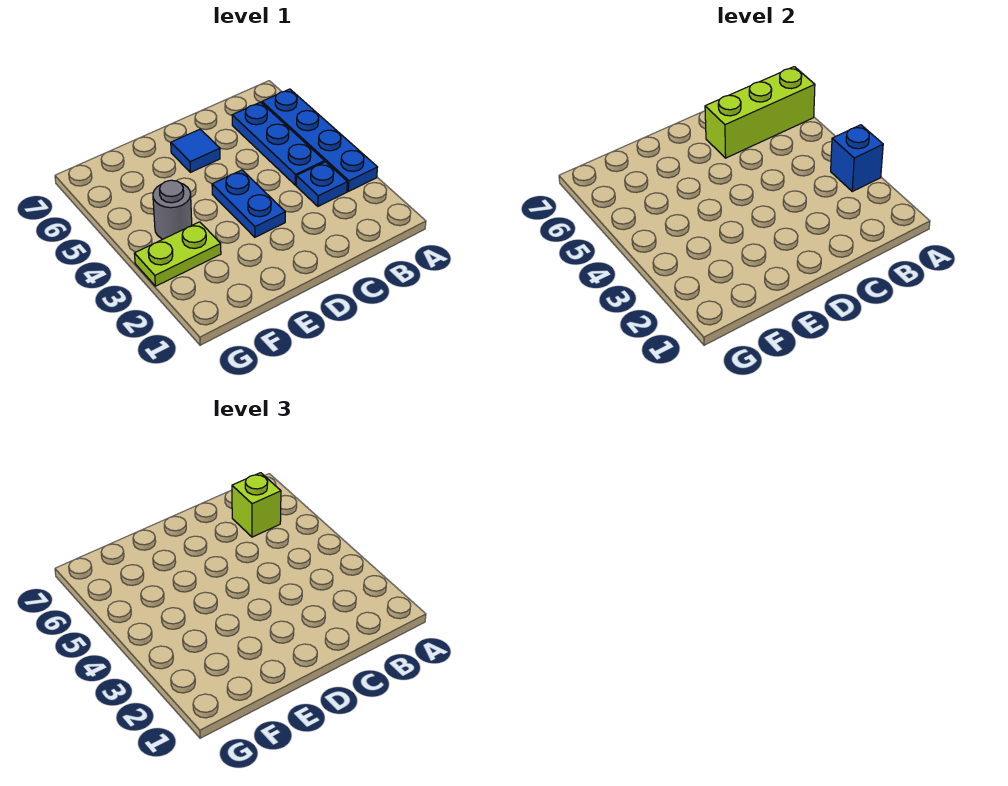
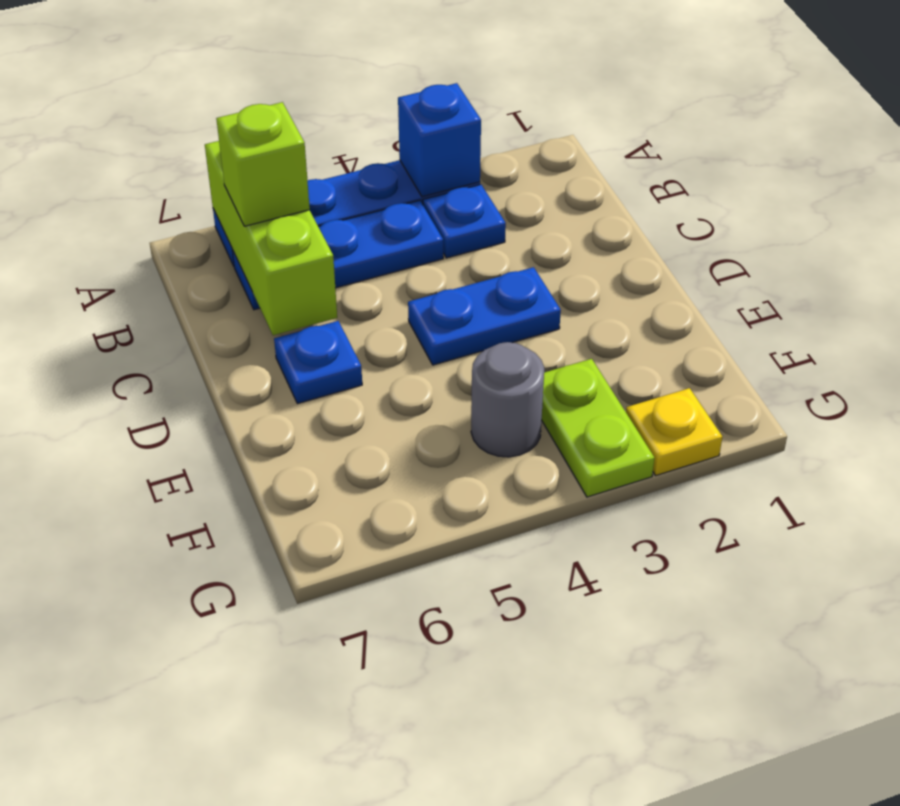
blue 1x1 tile [171,129,220,172] -> blue 1x1 plate [274,321,362,404]
none -> yellow 1x1 plate [626,388,722,476]

